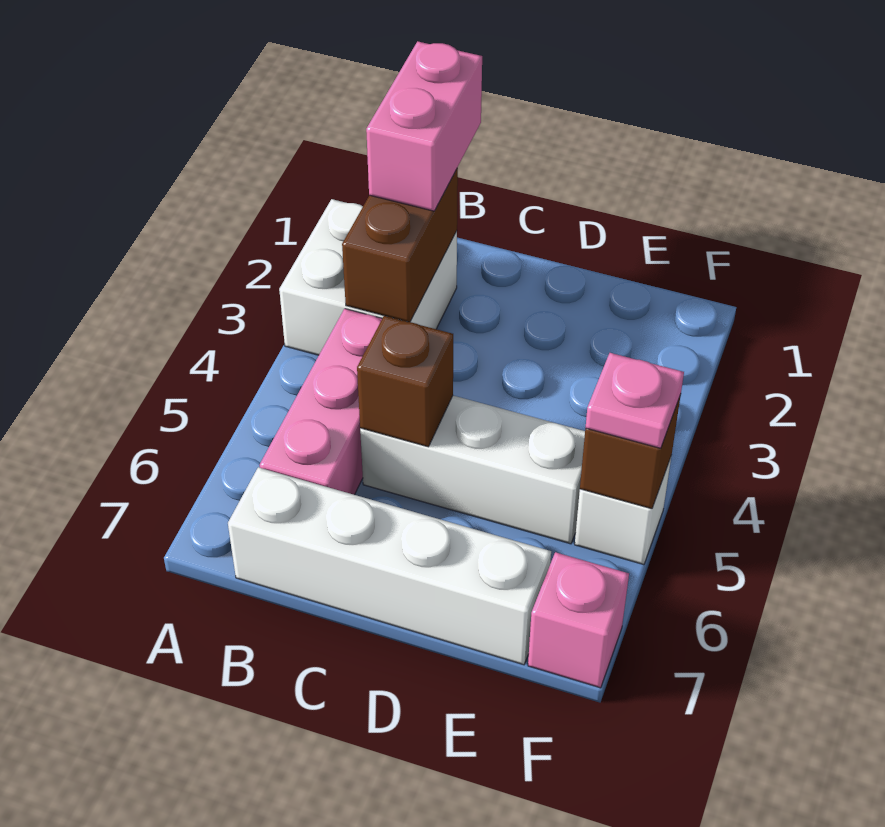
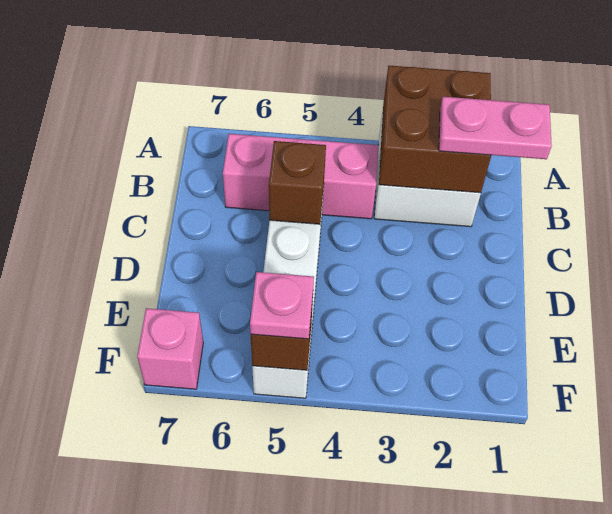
pink 1x2 brick [366,41,482,211] -> pink 1x2 plate [439,97,552,159]
brown 1x2 brick [342,168,458,322] -> brown 2x2 brick [379,66,491,193]
white 1x4 brick [228,467,551,665] -> none

